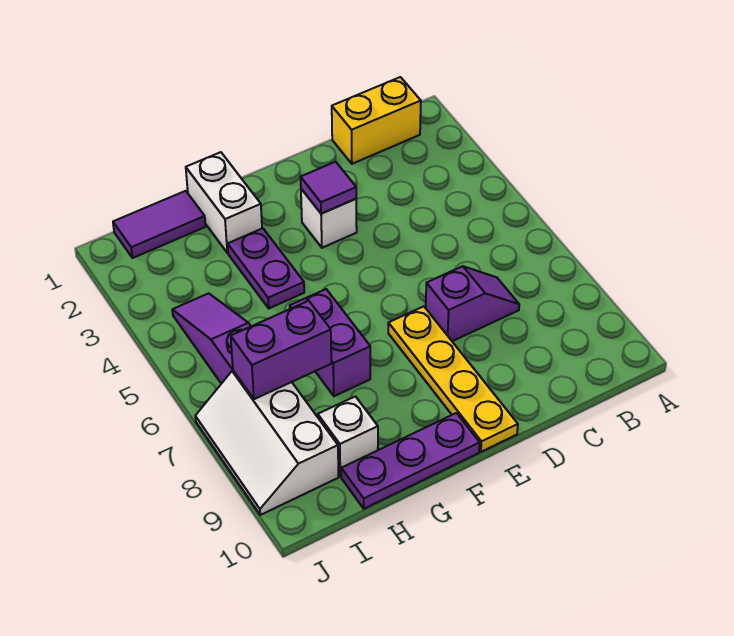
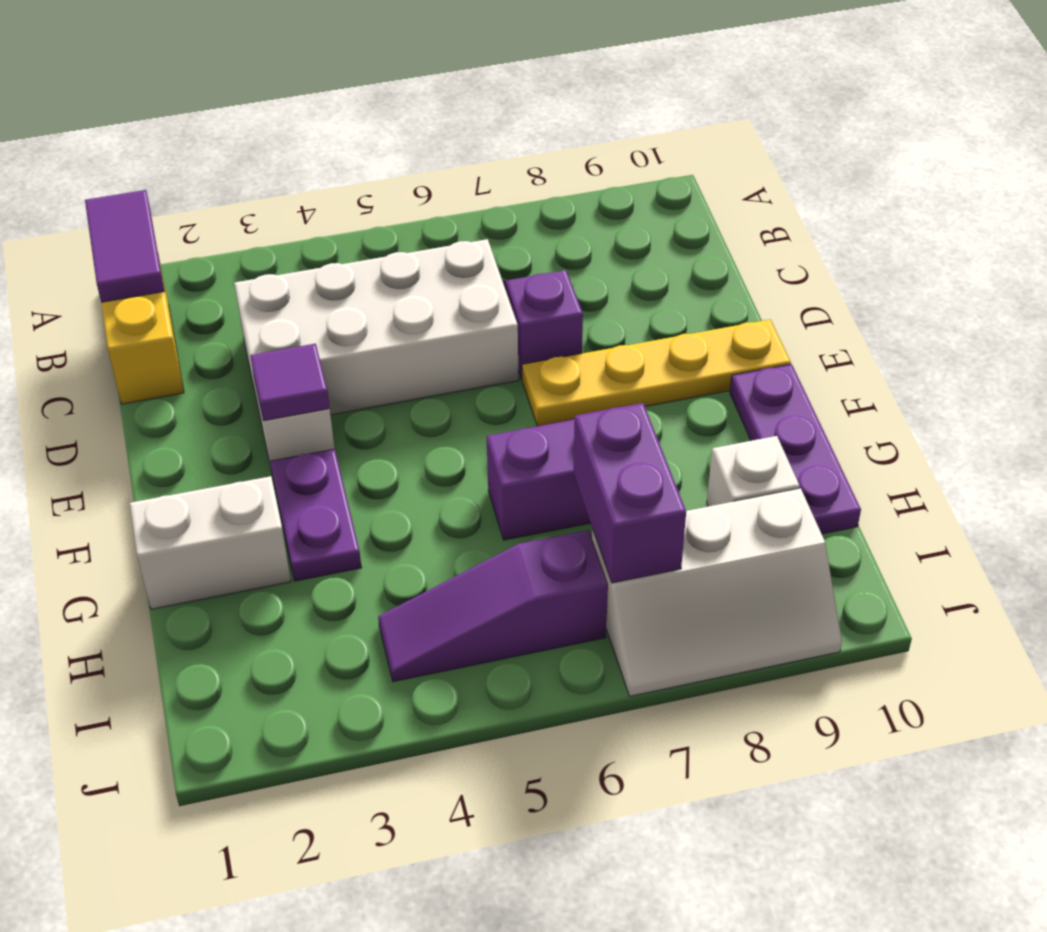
none -> white 2x4 brick [234,239,519,424]
purple 1x2 plate [228,228,304,308] -> purple 1x2 plate turned to [270,449,362,581]
purple 1x2 tile [113,191,206,258] -> purple 1x2 tile moved to [85,190,165,302]

